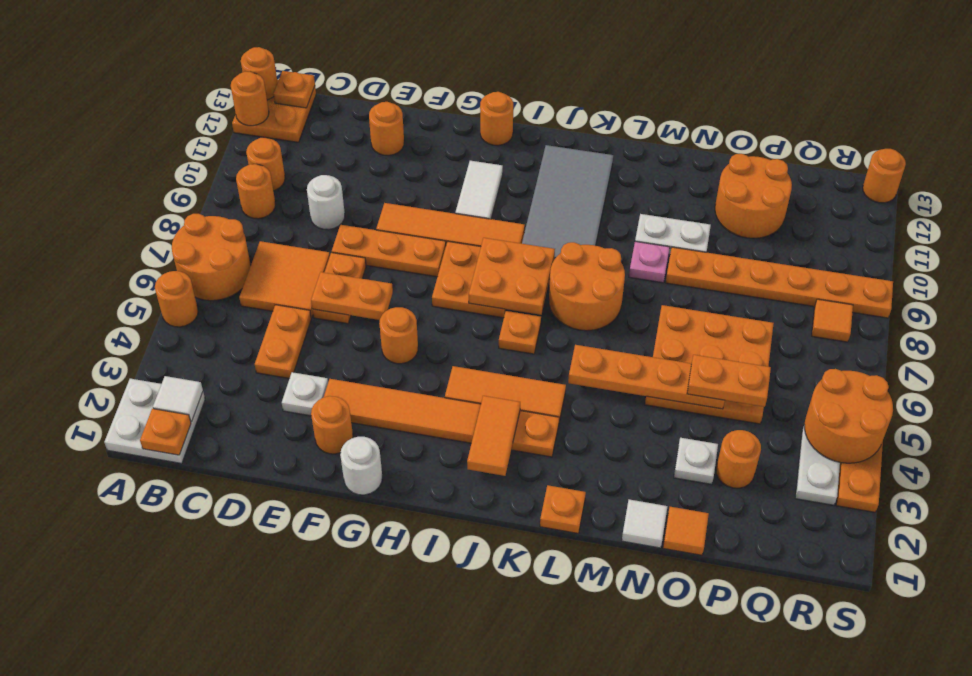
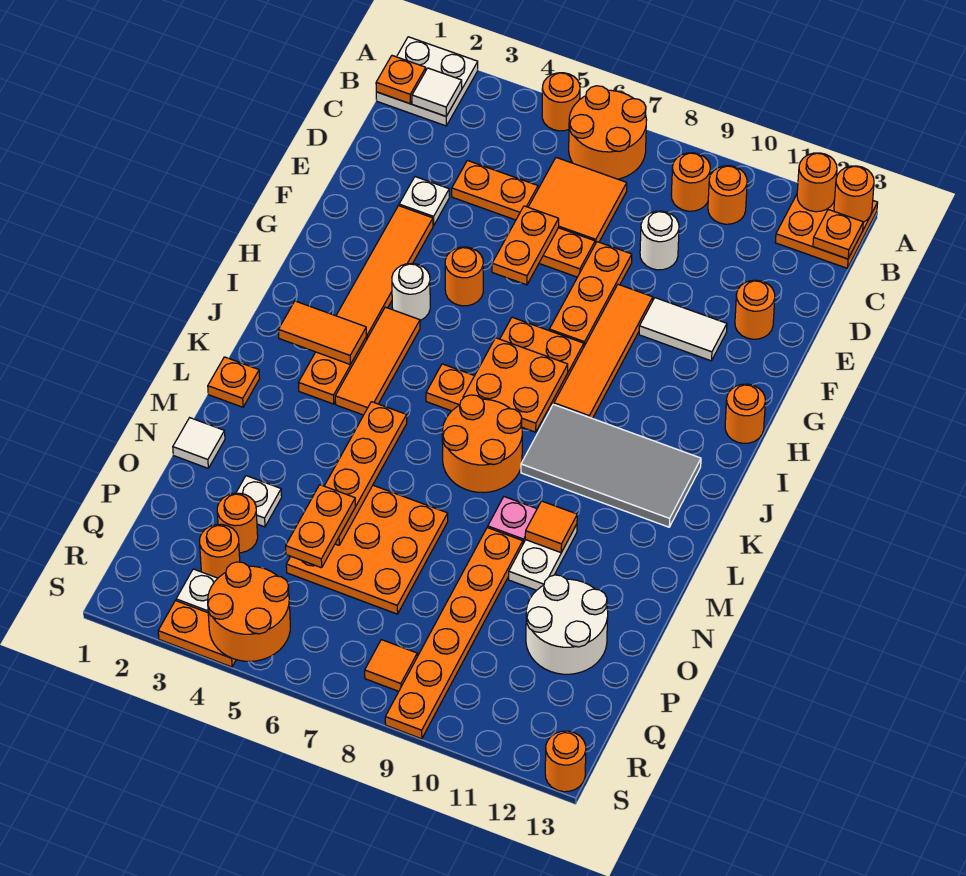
orange 1x1 round brick [311,396,353,454] -> orange 1x1 round brick moved to [200,524,240,578]
white 1x1 round brick [340,437,382,495] -> white 1x1 round brick moved to [392,263,430,320]
white 1x2 tile [455,161,503,219] -> white 1x2 tile moved to [639,298,727,361]
orange 1x1 tile [663,507,709,555] -> orange 1x1 tile moved to [525,501,577,553]
orange 2x2 round brick [715,154,792,238] -> white 2x2 round brick [526,575,608,674]

